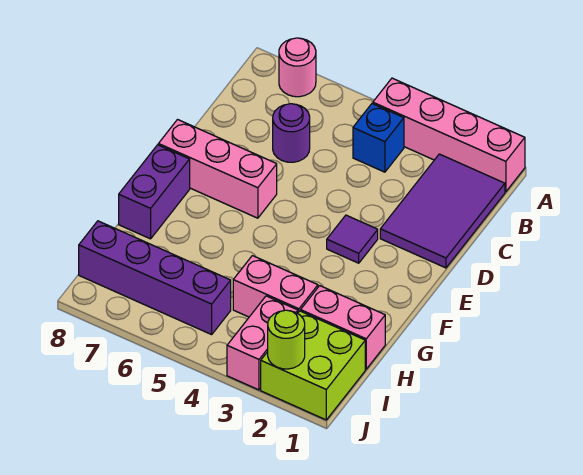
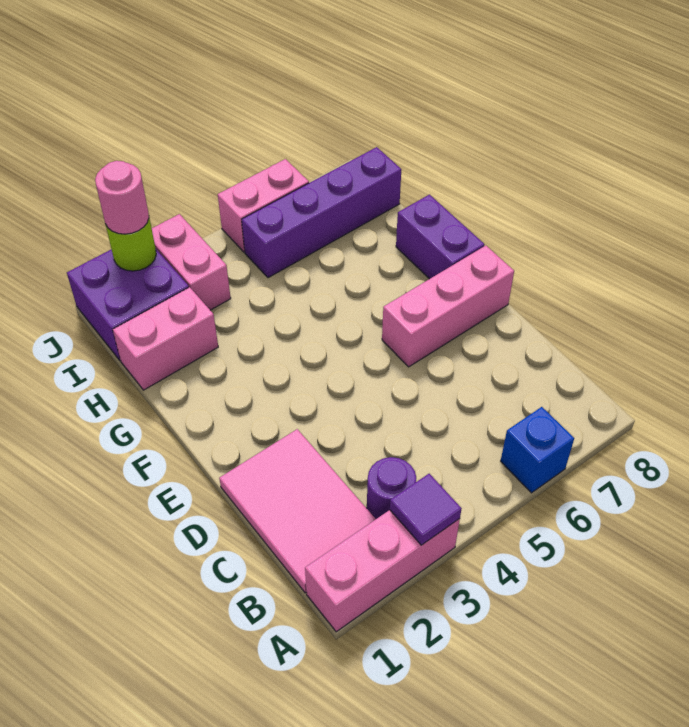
pink 1x4 brick [373,78,525,192] -> pink 1x3 brick [305,510,460,632]
pink 1x1 round brick [279,38,316,97] -> pink 1x1 round brick moved to [95,161,149,234]
purple 2x3 tile [380,154,505,268] -> pink 2x3 tile [219,429,376,593]
blue 1x1 brick [353,104,404,172] -> blue 1x1 brick moved to [501,407,574,493]
purple 1x1 round brick [273,104,310,162] -> purple 1x1 round brick moved to [367,457,416,519]
purple 1x1 tile [327,215,378,263] -> purple 1x1 tile moved to [390,474,462,545]
pink 1x2 brick [233,256,318,317] -> pink 1x2 brick moved to [218,159,309,252]
lime 2x2 brick [261,311,365,420] -> purple 2x2 brick [67,249,189,361]

